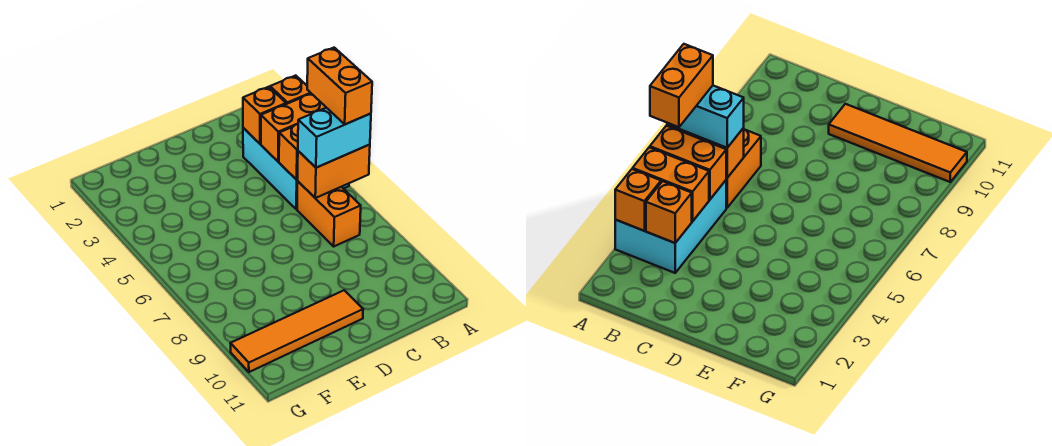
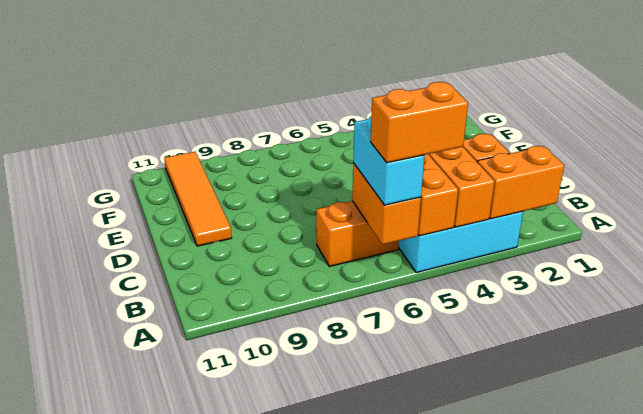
orange 1x1 brick [270,76,311,104] -> orange 1x2 brick [477,146,564,219]

